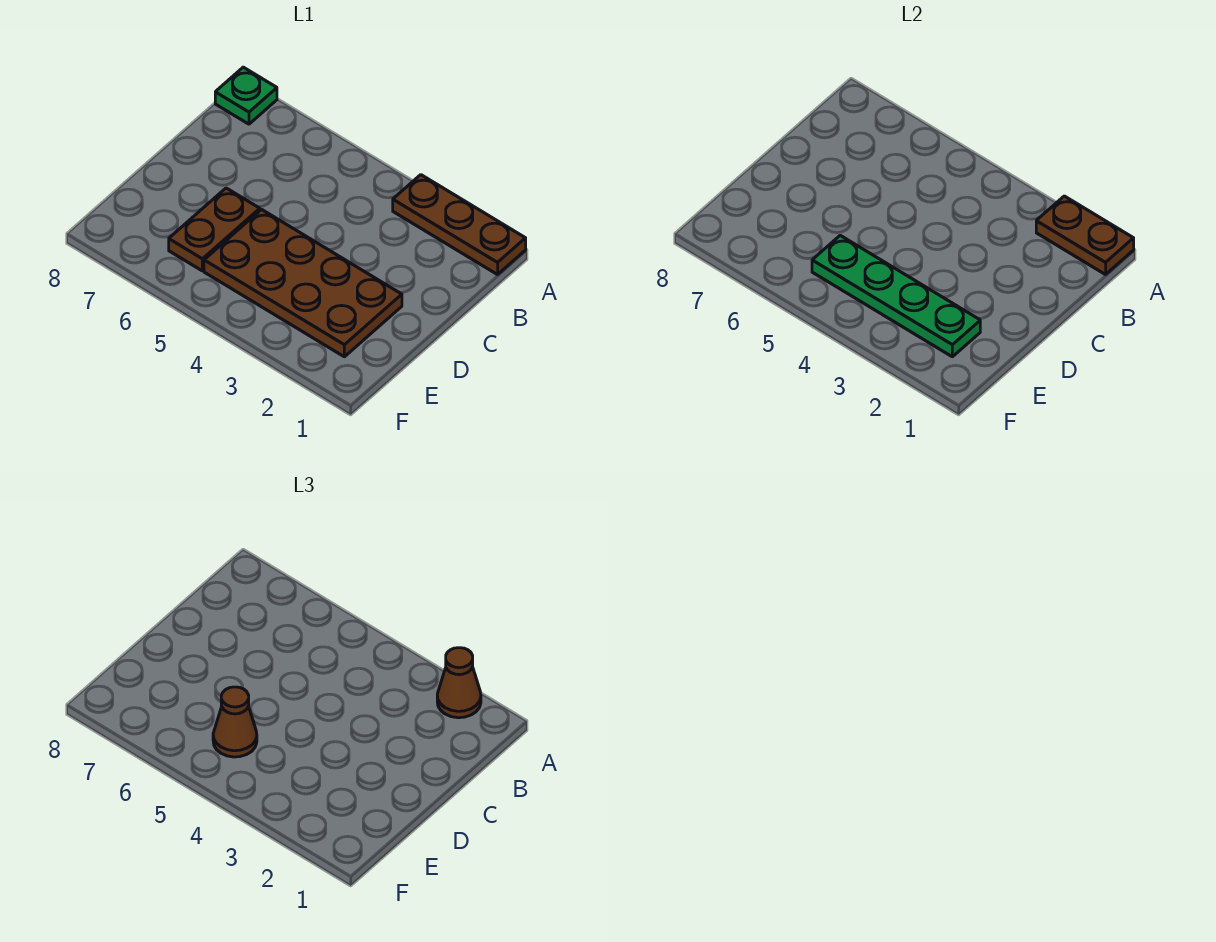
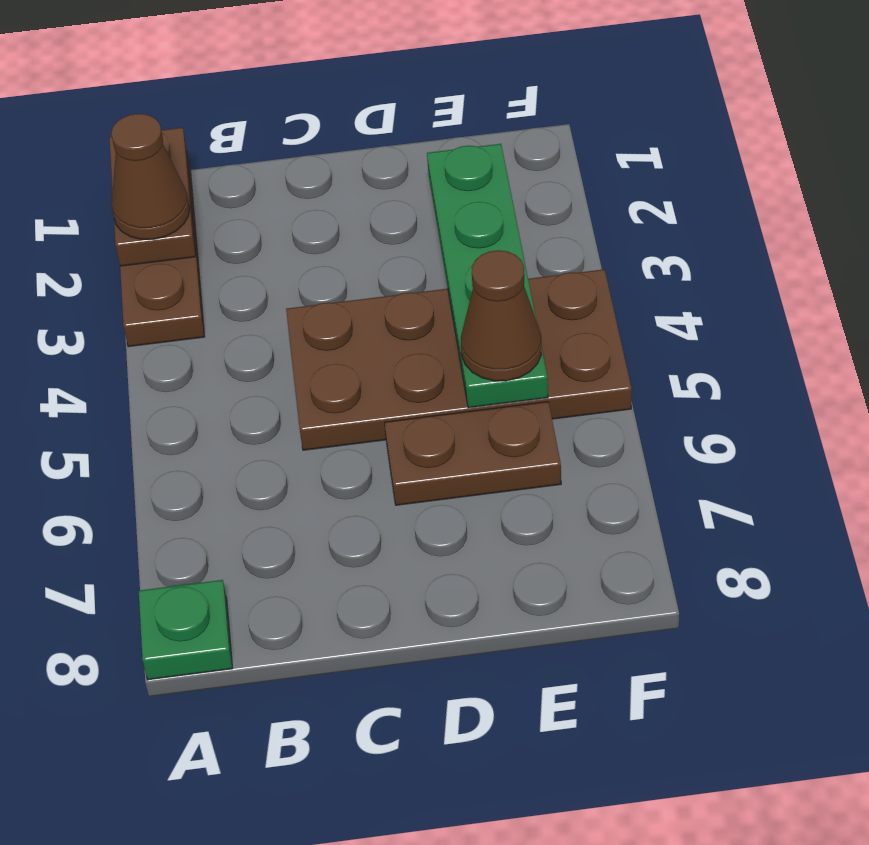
brown 2x4 plate [204,209,402,357] -> brown 2x4 plate turned to [286,269,632,450]

